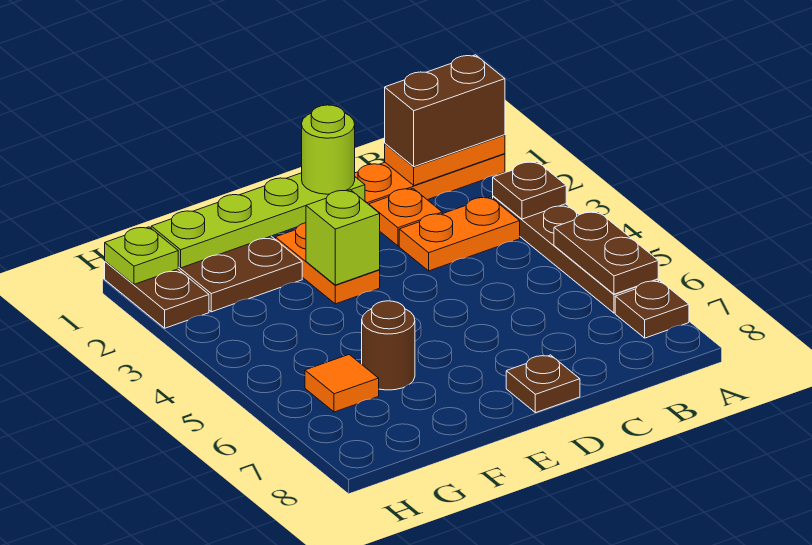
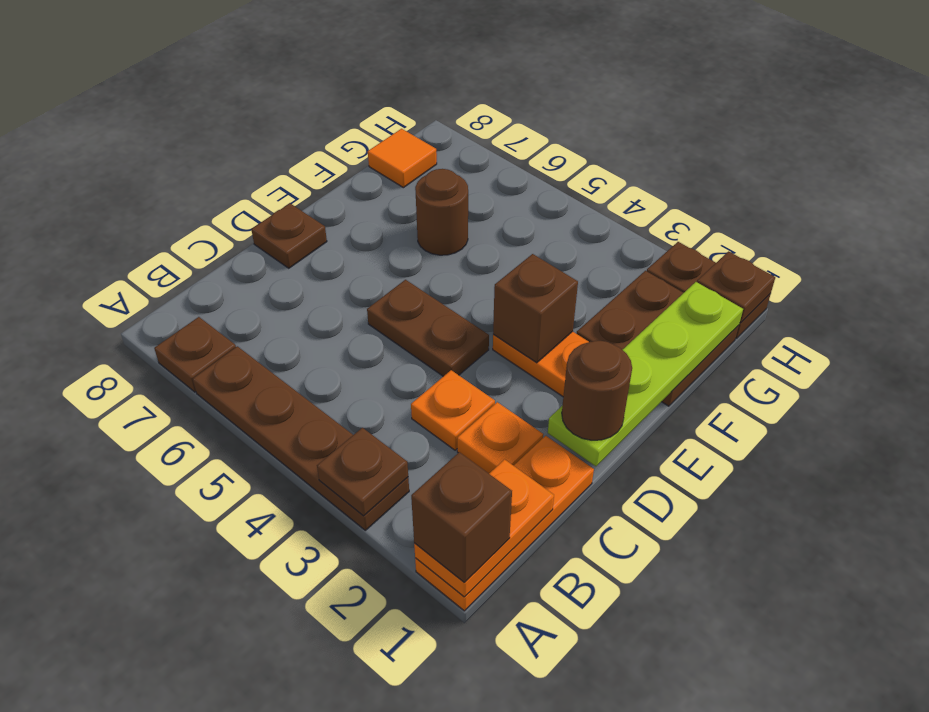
brown 1x2 brick [385,55,505,167] -> brown 1x1 brick [411,452,512,583]
brown 1x2 plate [554,212,658,294] -> brown 1x2 plate moved to [367,280,489,376]
orange 1x2 plate [399,197,520,271] -> orange 1x1 plate [411,370,495,450]
lime 1x1 round brick [302,105,355,194] -> brown 1x1 round brick [562,341,632,440]
lime 1x1 brick [306,190,380,285] -> brown 1x1 brick [493,254,578,363]
orange 1x1 tile [305,355,379,412] -> orange 1x1 tile moved to [368,129,437,188]
lime 1x1 plate [105,227,178,284] -> brown 1x1 plate [697,251,775,323]

